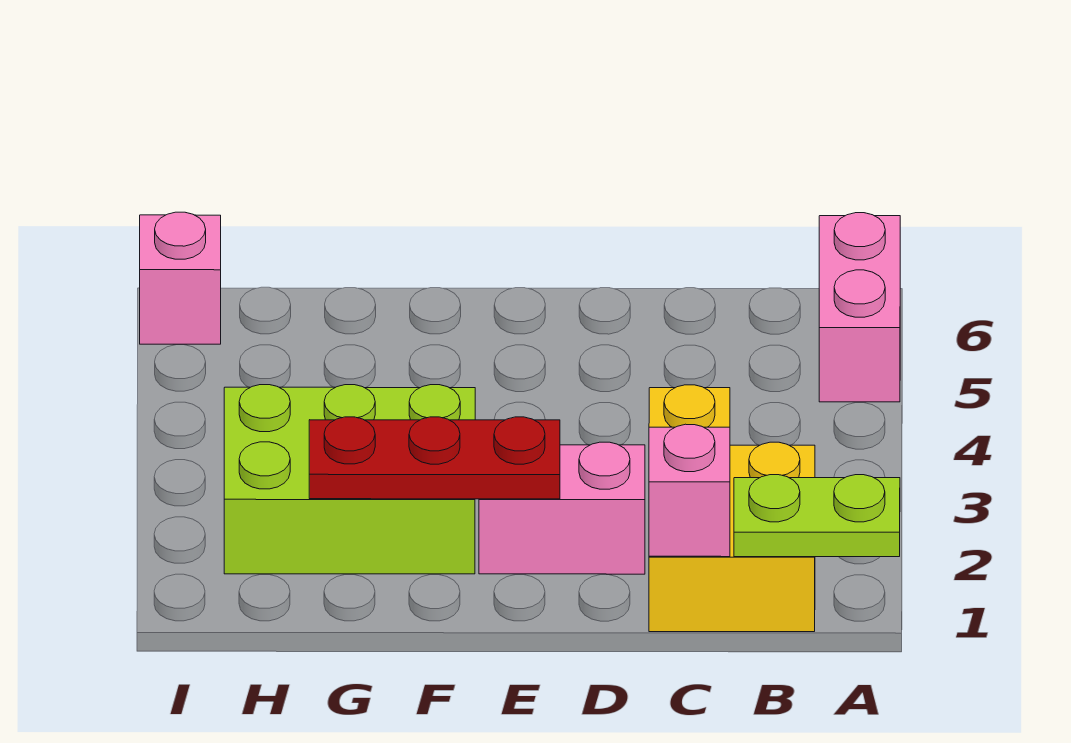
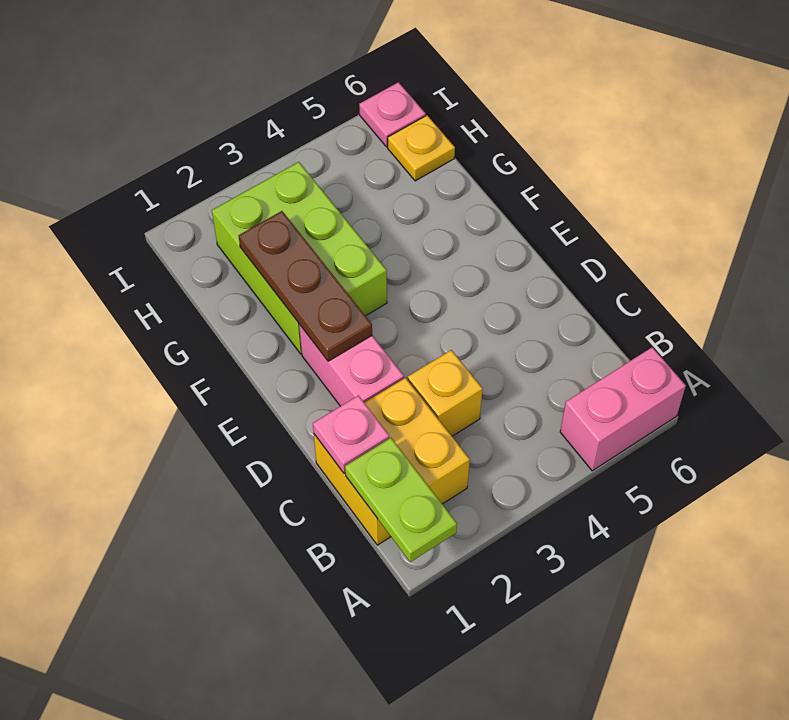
pink 1x1 brick [649,424,730,557] -> pink 1x1 plate [313,396,389,473]
red 1x3 plate [309,417,560,499] -> brown 1x3 plate [239,211,372,361]
none -> yellow 1x1 plate [388,115,455,181]
pink 1x1 brick [140,212,221,344] -> pink 1x1 plate [359,82,426,147]

